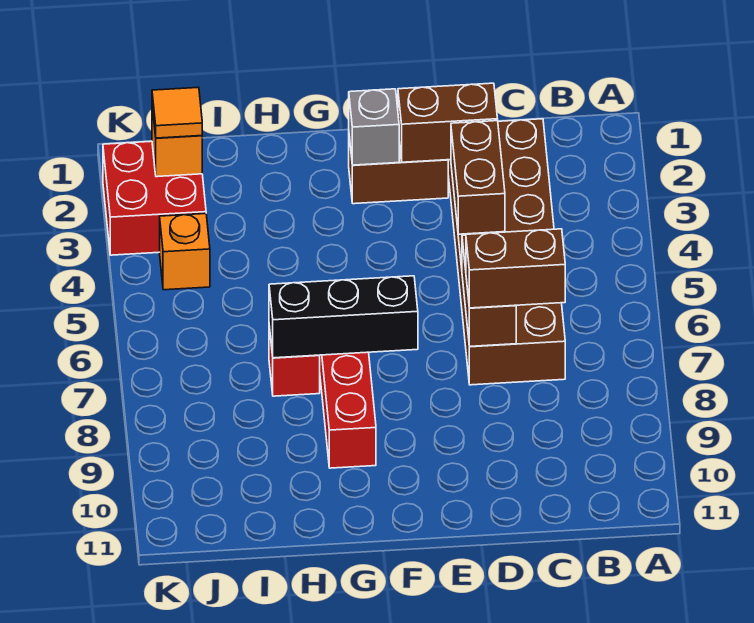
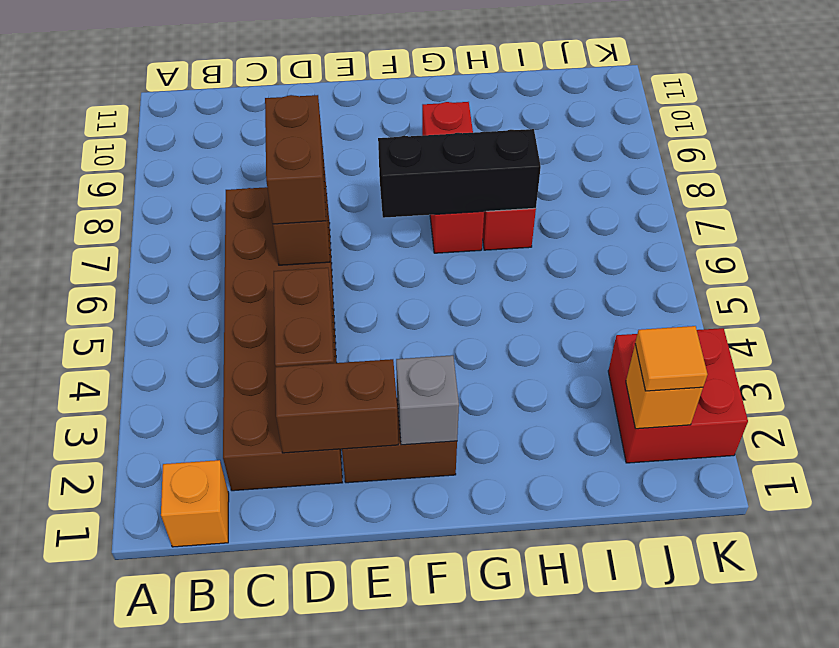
brown 1x2 brick [466,229,565,308] -> brown 1x2 brick turned to [265,95,326,224]
orange 1x1 brick [160,214,210,290] -> orange 1x1 brick moved to [161,460,229,547]

